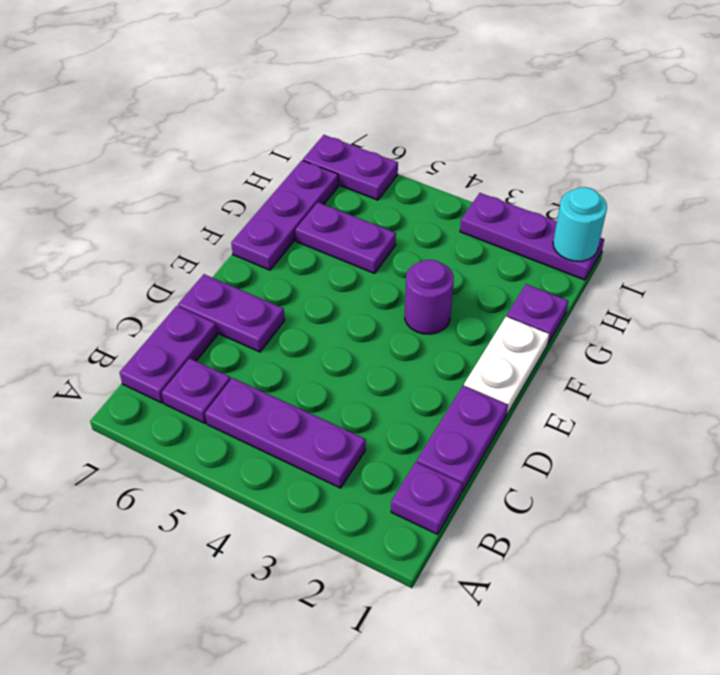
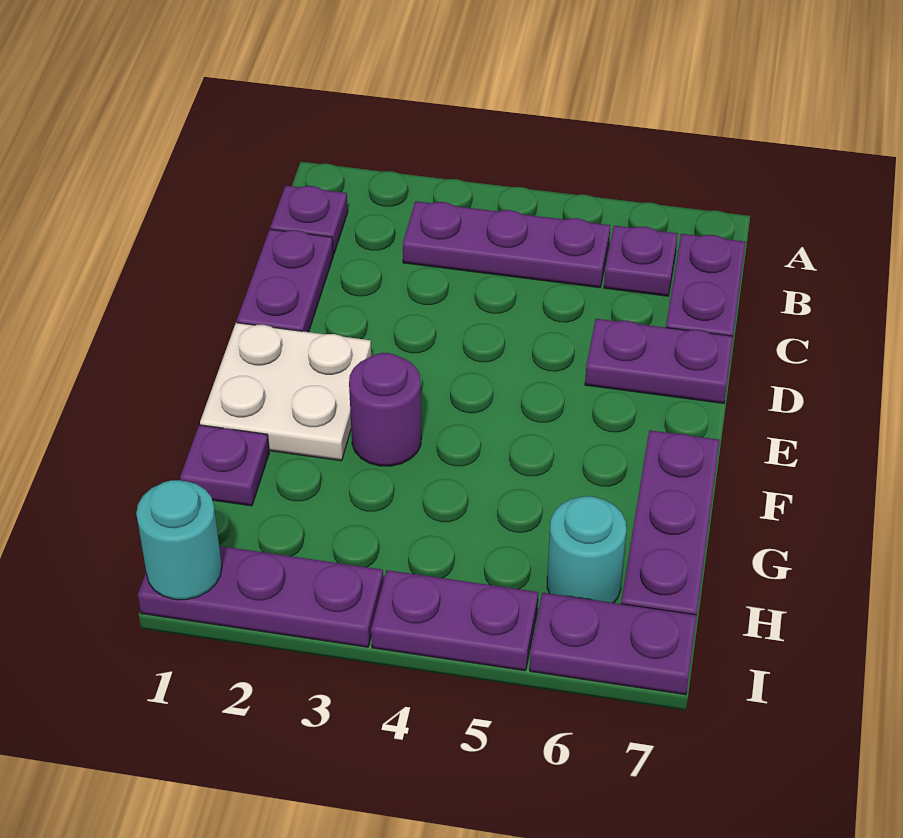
white 1x2 plate [464,316,549,415] -> white 2x2 plate [200,323,371,461]
purple 1x2 plate [295,202,396,273] -> purple 1x2 plate moved to [371,570,538,671]
none -> cyan 1x1 round brick [547,496,626,603]

